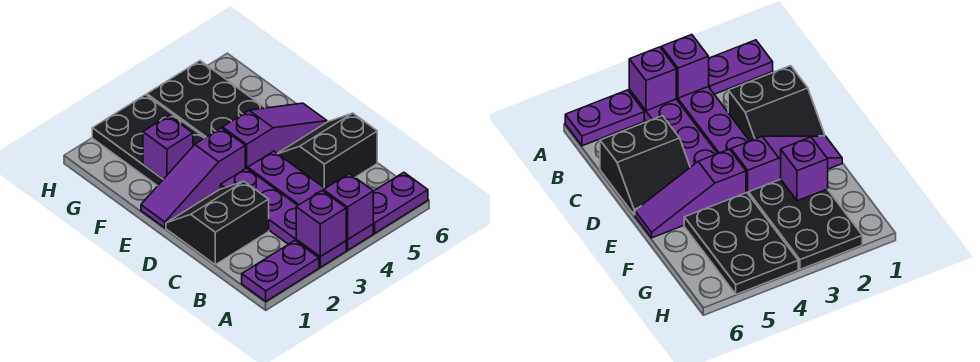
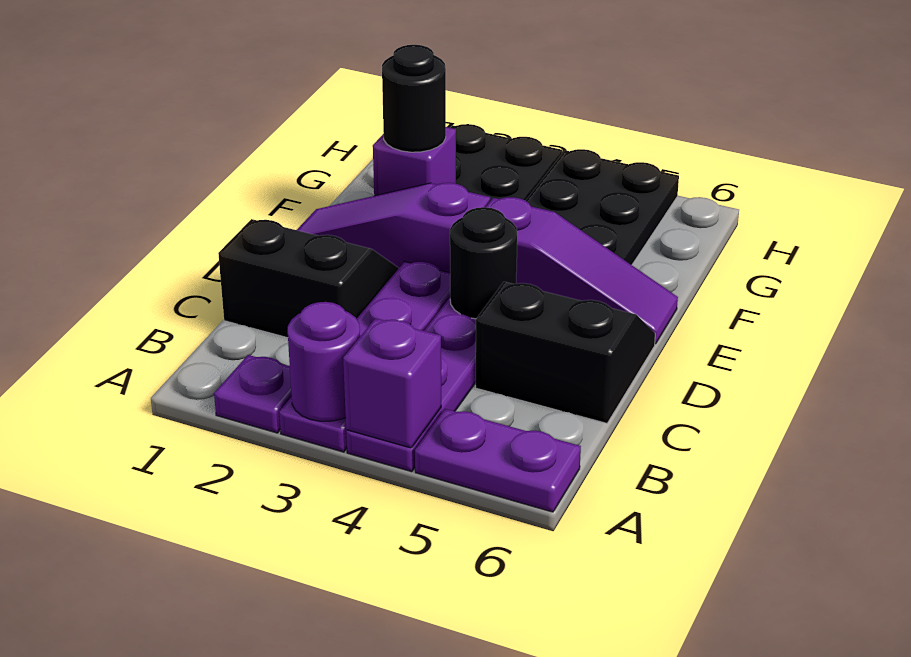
purple 1x2 plate [242,241,319,301] -> purple 1x1 plate [214,355,292,433]
purple 1x1 brick [296,191,346,257] -> purple 1x1 round brick [288,302,360,421]
none -> black 1x1 round brick [450,207,517,319]
none -> black 1x1 round brick [382,45,446,152]

